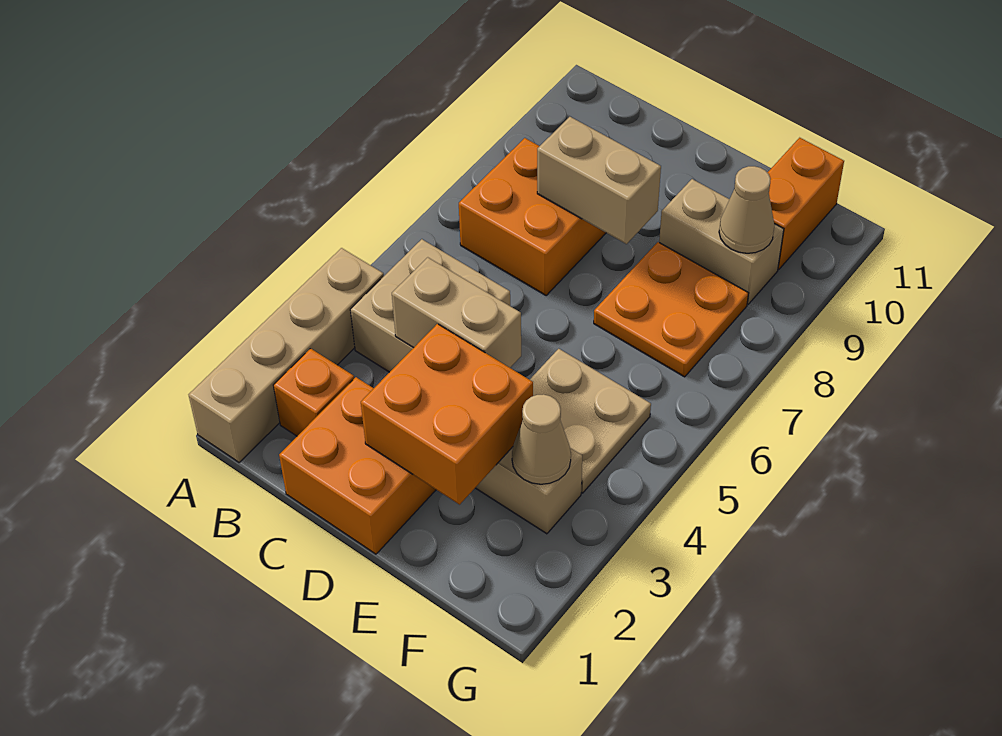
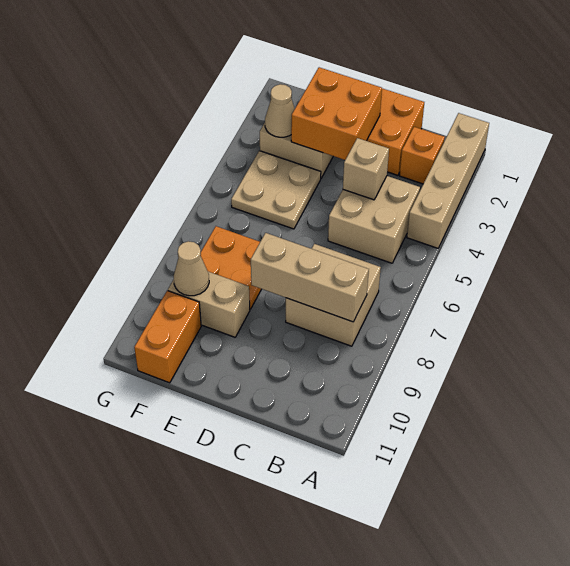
orange 2x2 brick [459,138,606,295] -> tan 2x2 brick [286,244,381,346]
tan 1x2 brick [392,257,521,368] -> tan 1x1 brick [343,138,389,200]
tan 1x2 brick [537,117,661,244] -> tan 1x3 brick [251,233,369,322]

